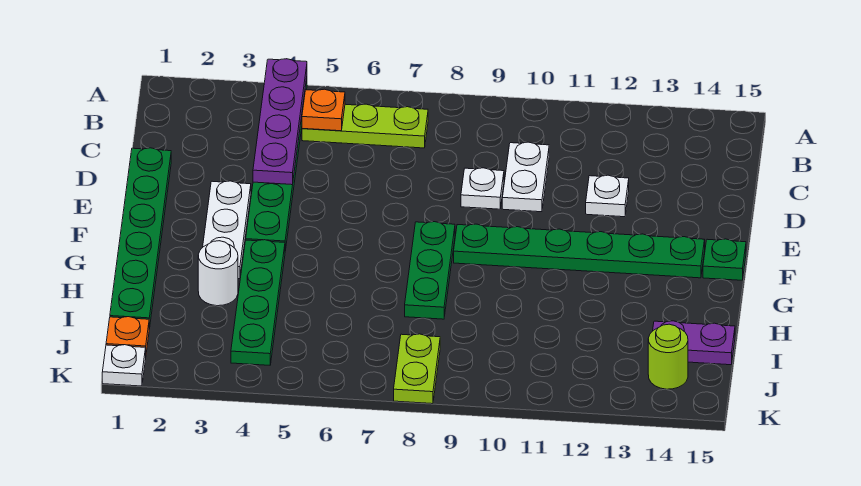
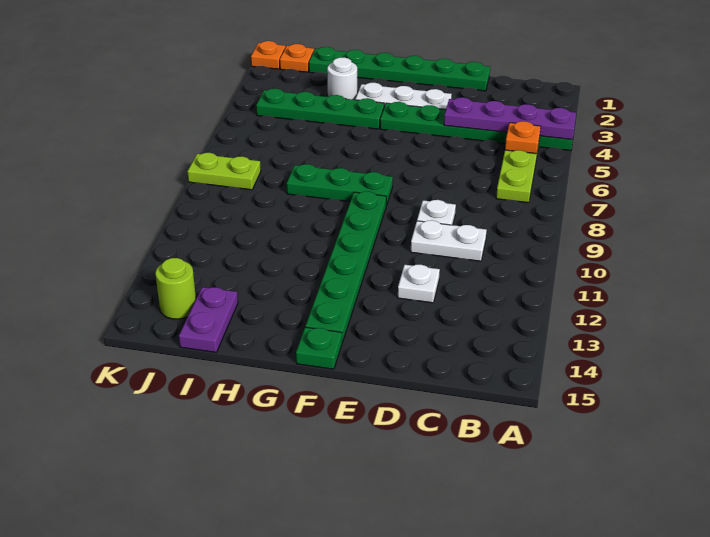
white 1x1 plate [102,345,146,386] -> orange 1x1 plate [251,41,285,69]

